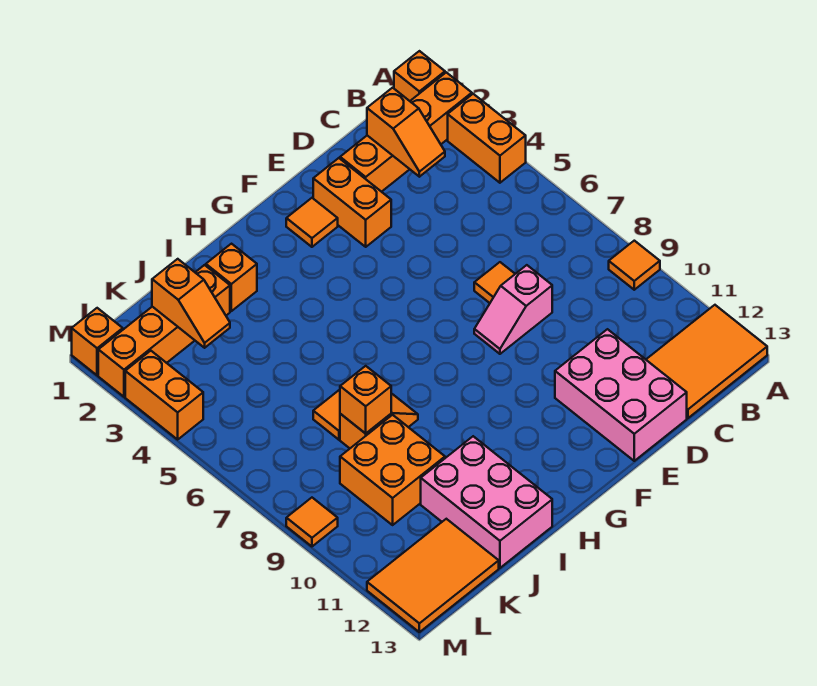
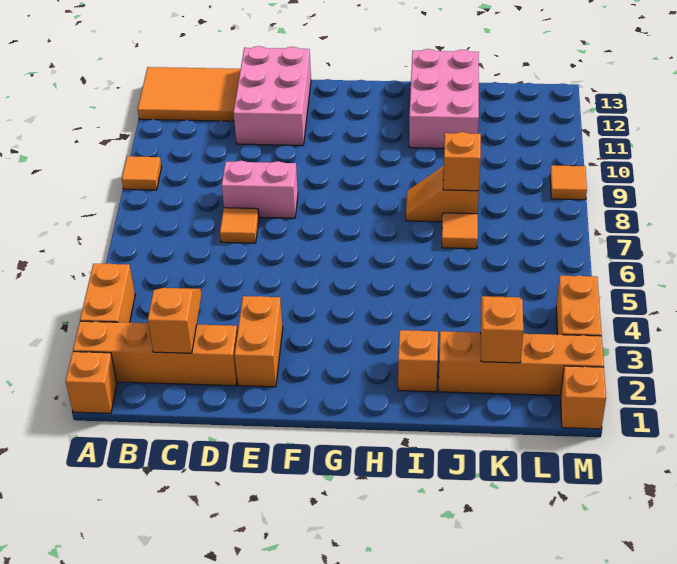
pink 1x2 slope [474,265,552,354] -> pink 1x2 brick [222,161,298,218]
orange 1x1 tile [286,198,338,247] -> none
orange 2x2 brick [340,415,445,525] -> none
orange 2x3 tile [367,519,499,632] -> none

